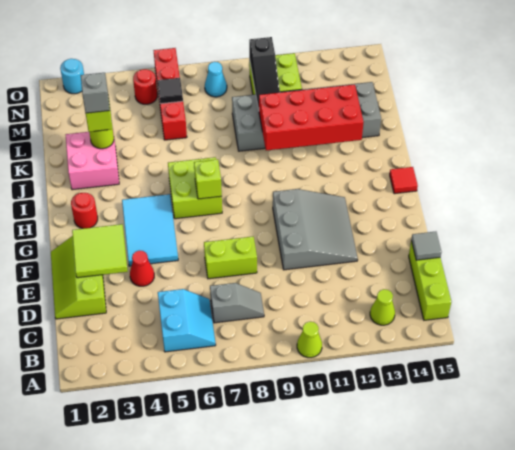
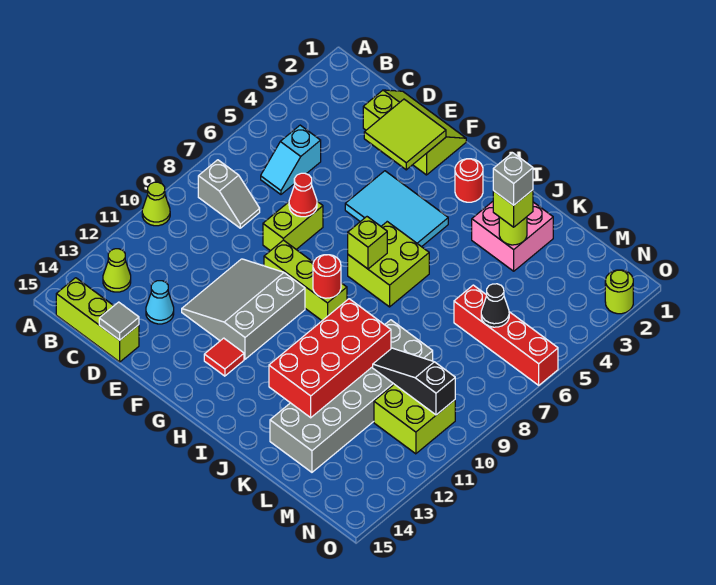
cyan 2x2 slope [158,289,216,352] -> cyan 1x2 slope [261,125,321,194]
grey 1x2 slope [210,283,264,323] -> grey 1x2 slope turned to [198,160,260,228]
red 1x1 cone [130,251,154,286] -> red 1x1 cone moved to [289,173,317,217]
grey 3x3 slope [273,189,358,270] -> grey 3x3 slope turned to [182,259,305,359]
none -> lime 1x3 brick [264,240,347,321]
red 1x1 tile [390,167,418,194] -> red 1x1 tile moved to [204,338,244,376]
black 1x1 tile [157,78,183,104] -> black 1x1 cone [481,284,509,327]
red 1x1 round brick [133,69,157,104] -> red 1x1 round brick moved to [313,255,341,298]
cyan 1x1 cone [205,62,227,97] -> cyan 1x1 cone moved to [146,281,174,324]
cyan 1x1 round brick [60,59,84,94] -> lime 1x1 round brick [605,270,633,314]

